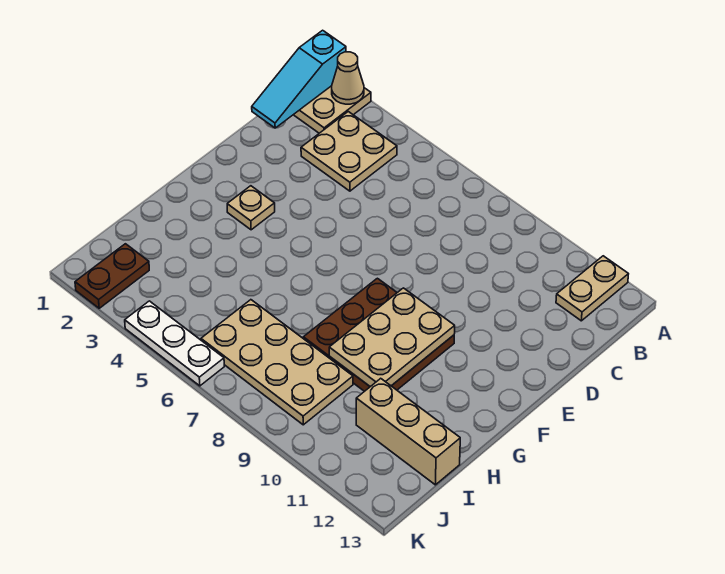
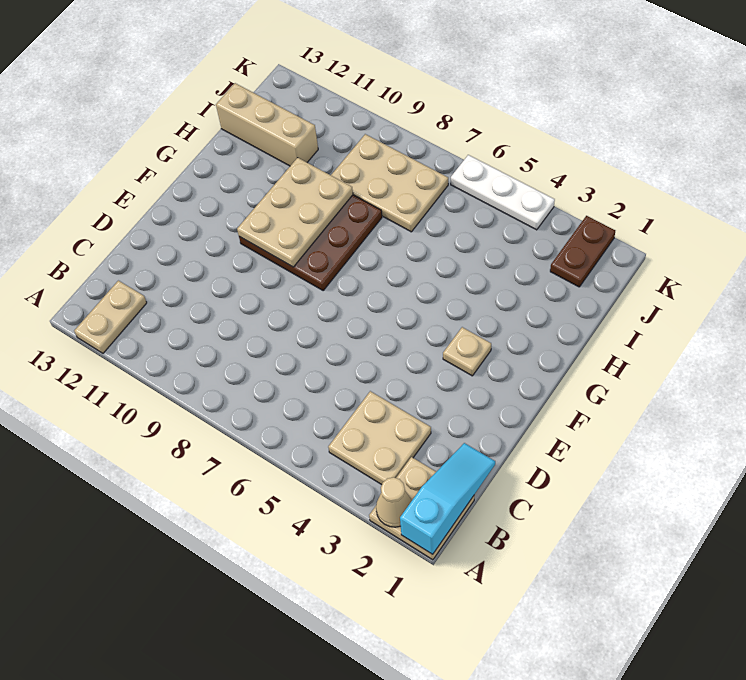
tan 2x4 plate [201,300,353,425] -> tan 2x3 plate [331,134,448,232]

